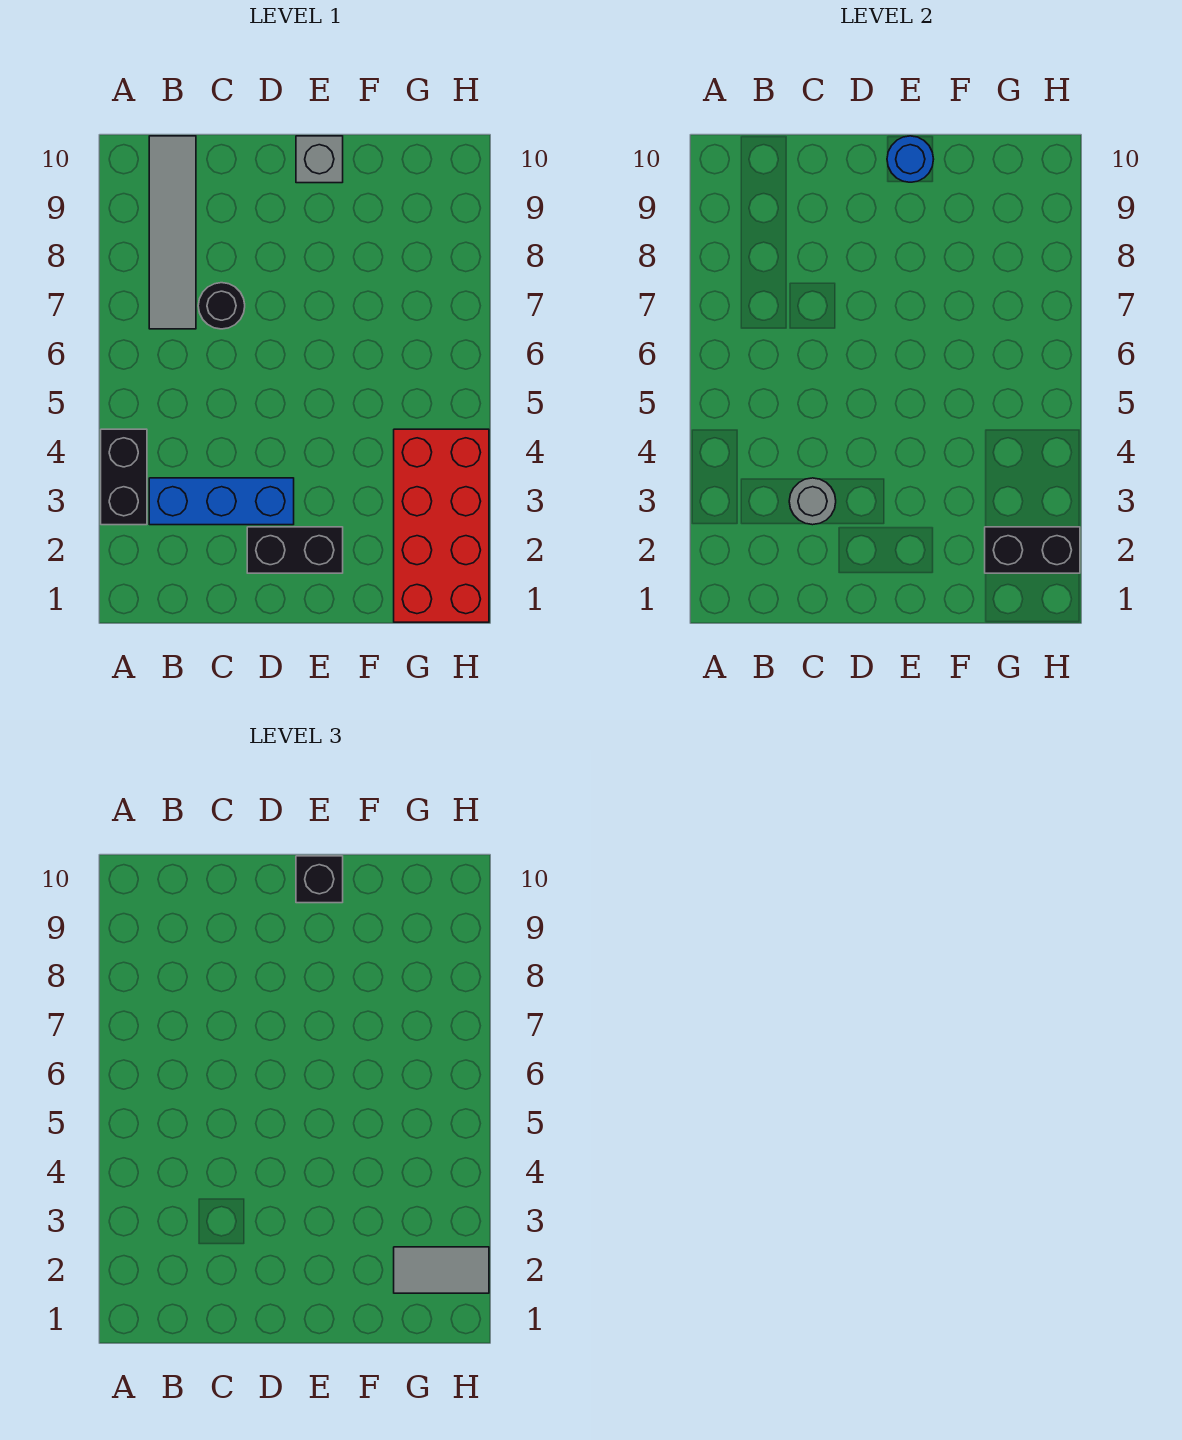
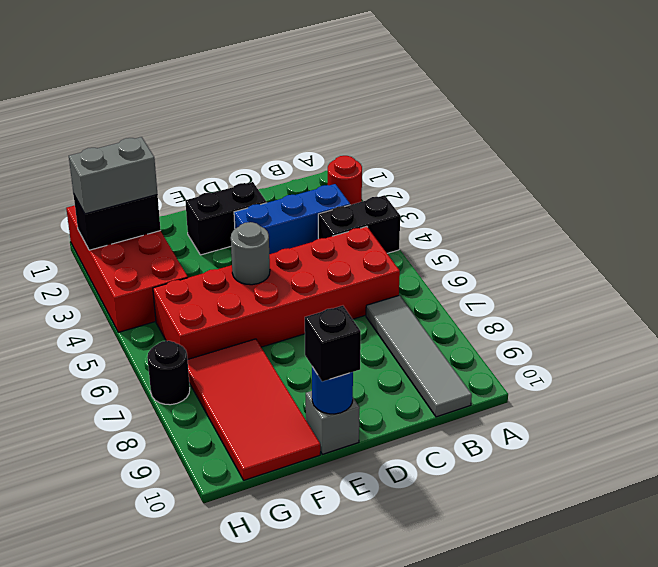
none -> red 1x1 round brick [328,156,362,205]
black 1x2 brick [101,429,147,525] -> black 1x2 brick turned to [318,195,400,253]
none -> red 2x6 brick [153,226,400,359]
grey 1x1 round brick [789,478,836,525] -> grey 1x1 round brick moved to [231,222,270,285]
black 1x1 round brick [198,283,245,329] -> black 1x1 round brick moved to [147,341,190,405]
none -> red 2x4 tile [188,339,320,480]
grey 1x2 tile [394,1247,489,1293] -> grey 1x2 brick [69,137,157,214]

